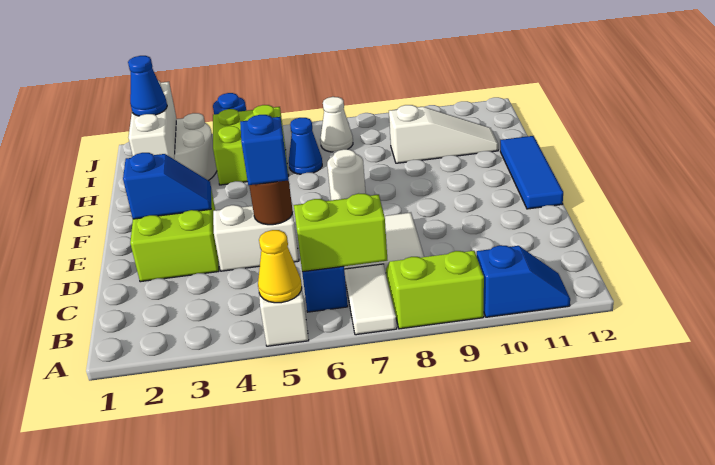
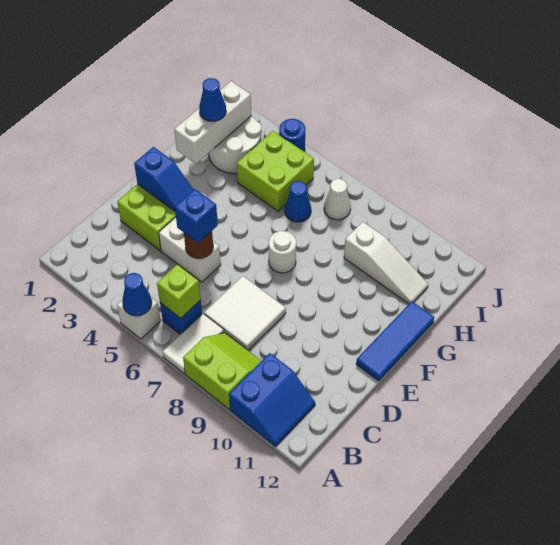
yellow 1x1 cone [258,230,302,303] -> blue 1x1 cone [122,273,152,316]
blue 1x2 slope [477,245,570,317] -> blue 2x2 slope [229,353,315,446]
lime 1x2 brick [294,193,387,272] -> lime 1x1 brick [157,264,201,318]

